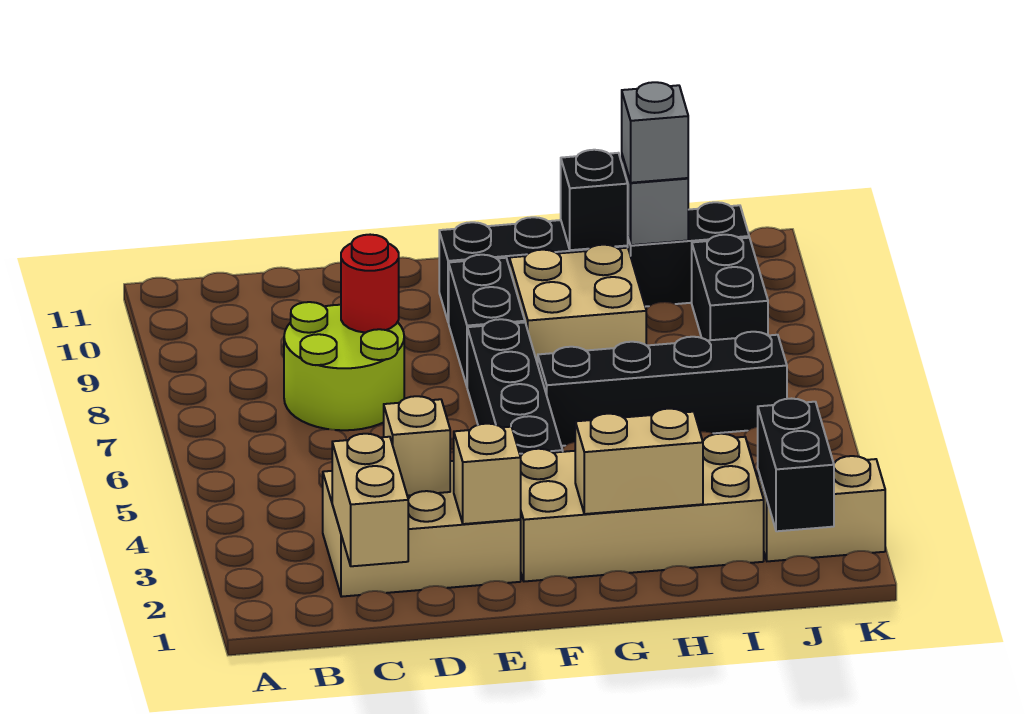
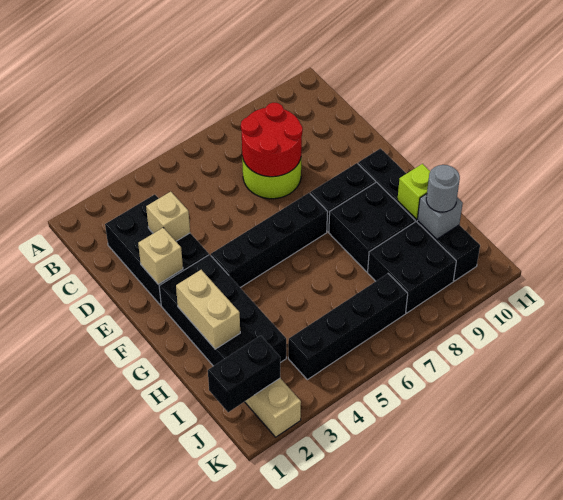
tan 1x2 brick [332,434,408,566] -> none
tan 2x3 brick [323,461,521,597] -> black 2x3 brick [105,195,209,305]
red 1x1 round brick [341,235,399,333] -> red 2x2 round brick [241,103,303,177]
tan 2x4 brick [520,434,764,581] -> black 2x4 brick [159,254,286,366]
black 1x4 brick [538,332,787,446] -> black 1x4 brick turned to [288,274,408,380]
tan 2x2 brick [509,245,646,364] -> black 2x2 brick [329,182,415,272]
black 1x1 brick [561,150,628,250] -> lime 1x1 brick [397,164,430,219]
grey 1x1 brick [622,82,688,183] -> grey 1x1 round brick [426,165,460,212]
black 1x2 brick [692,235,768,341] -> black 2x2 brick [368,222,456,313]

